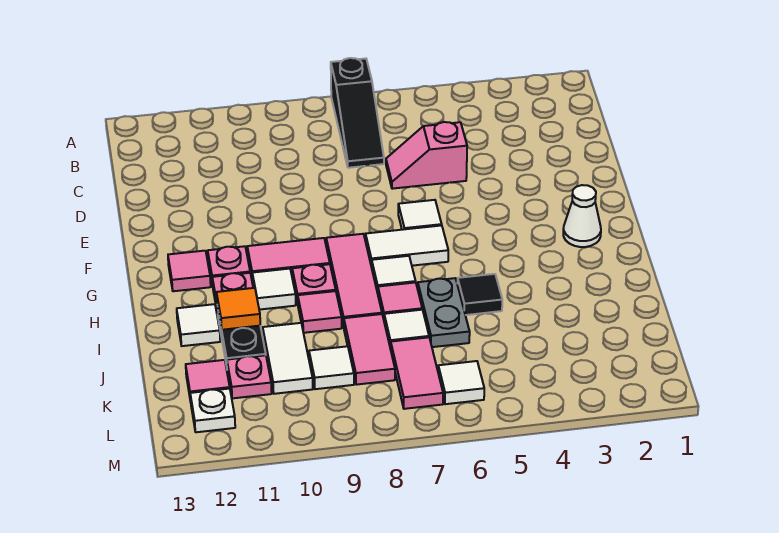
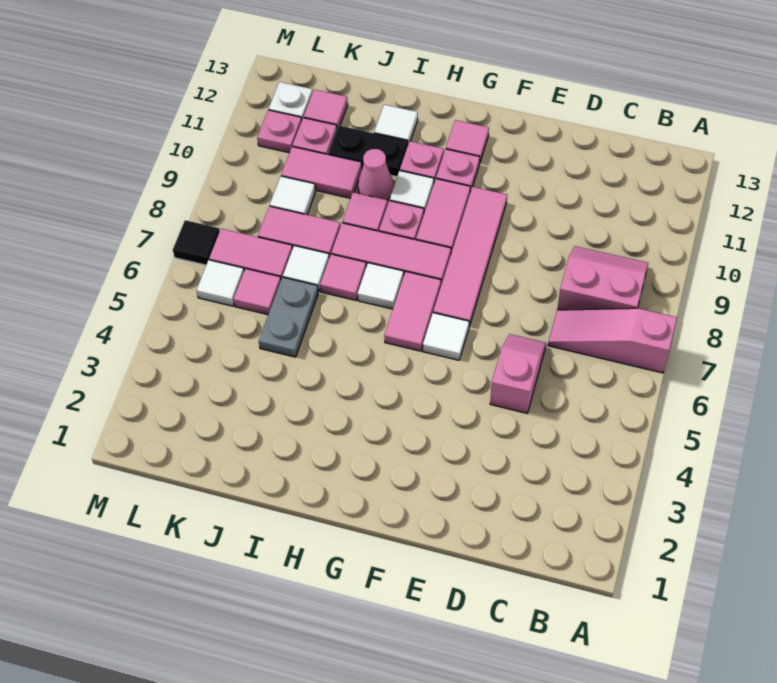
black 1x3 slope [331,58,384,168] -> pink 1x3 slope [548,308,677,373]
none -> pink 2x2 slope [557,246,648,310]
none -> pink 1x4 tile [433,187,507,326]
white 1x1 cone [563,185,601,247] -> none
white 1x2 tile [366,225,448,267] -> pink 1x2 tile [384,271,441,351]
black 1x1 tile [457,274,502,315] -> black 1x1 tile moved to [173,220,220,265]
grey 1x2 plate [418,278,470,347] -> grey 1x2 plate turned to [259,277,318,357]
none -> pink 1x1 cone [358,149,394,200]
orange 1x1 tile [216,288,260,330] -> none
white 1x2 tile [263,323,313,394] -> pink 1x2 tile [281,147,362,198]
none -> pink 1x1 tile [234,269,281,315]
none -> pink 1x1 plate [257,110,302,153]

